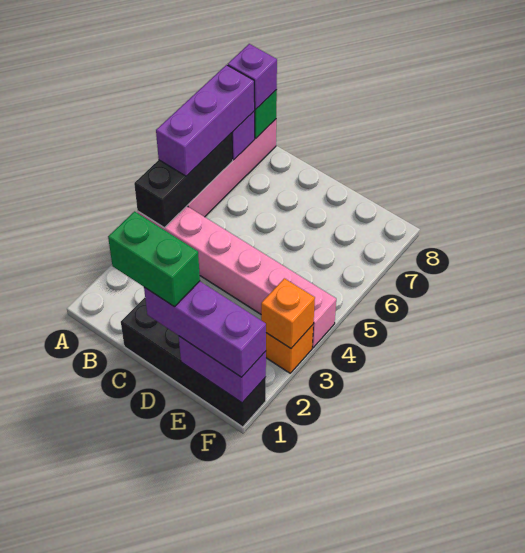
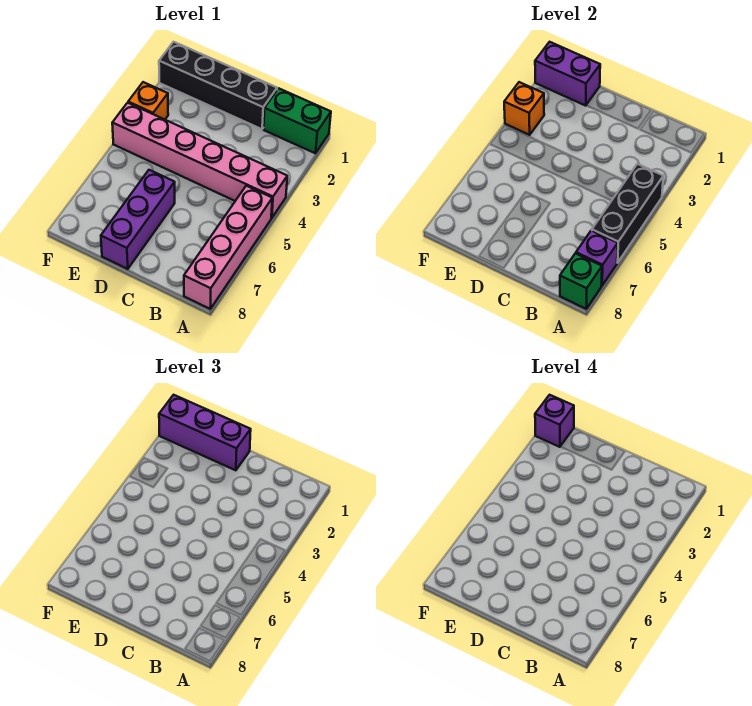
purple 1x3 brick [156,65,255,176] -> purple 1x3 brick moved to [101,170,175,269]
purple 1x1 brick [228,44,277,110] -> purple 1x1 brick moved to [535,395,574,447]
green 1x2 brick [108,211,200,307] -> green 1x2 brick moved to [264,88,331,153]

